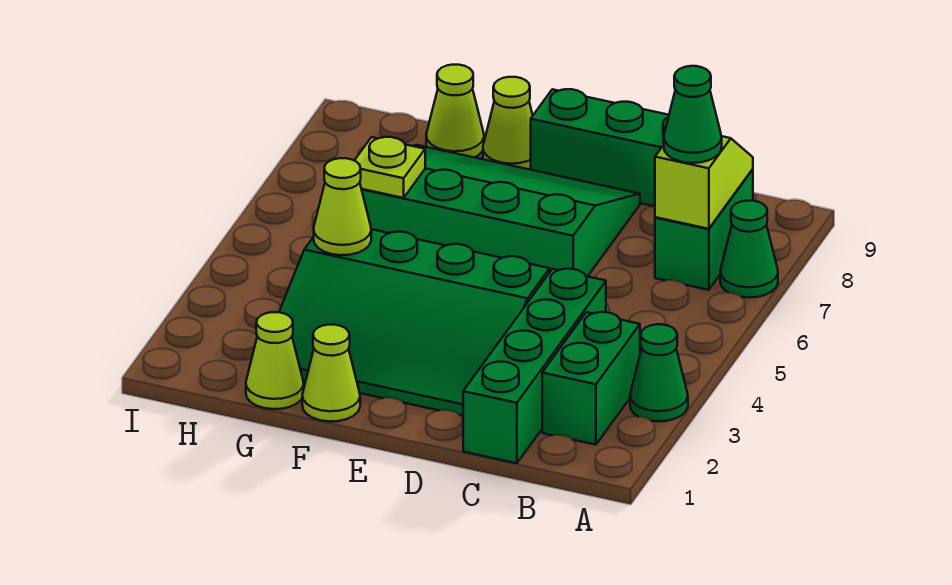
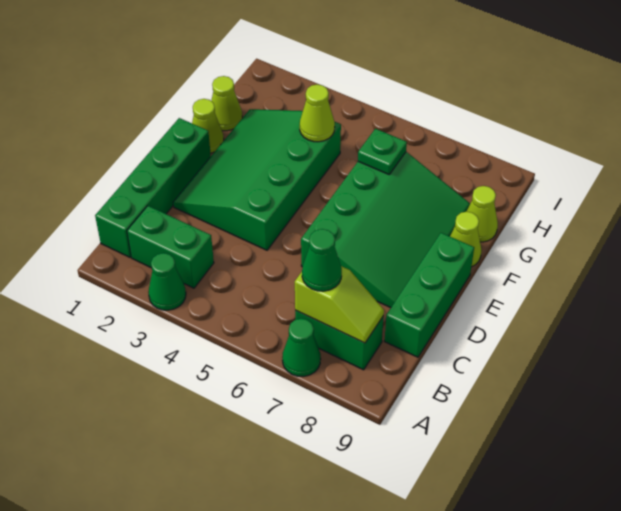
green 1x4 brick [463,269,606,463] -> green 1x4 brick turned to [95,118,211,257]
lime 1x1 plate [354,137,425,198] -> green 1x1 plate [358,129,407,174]

